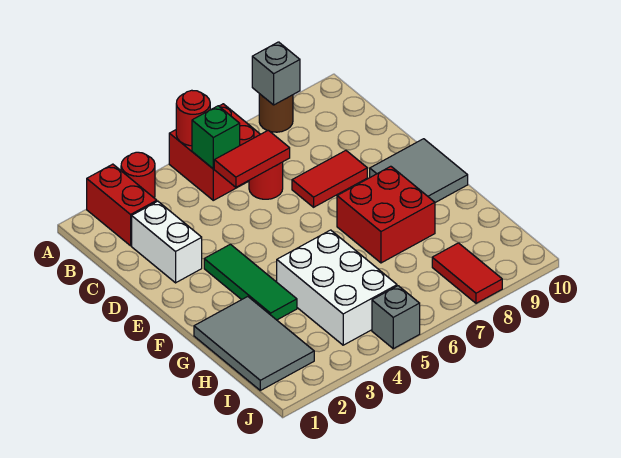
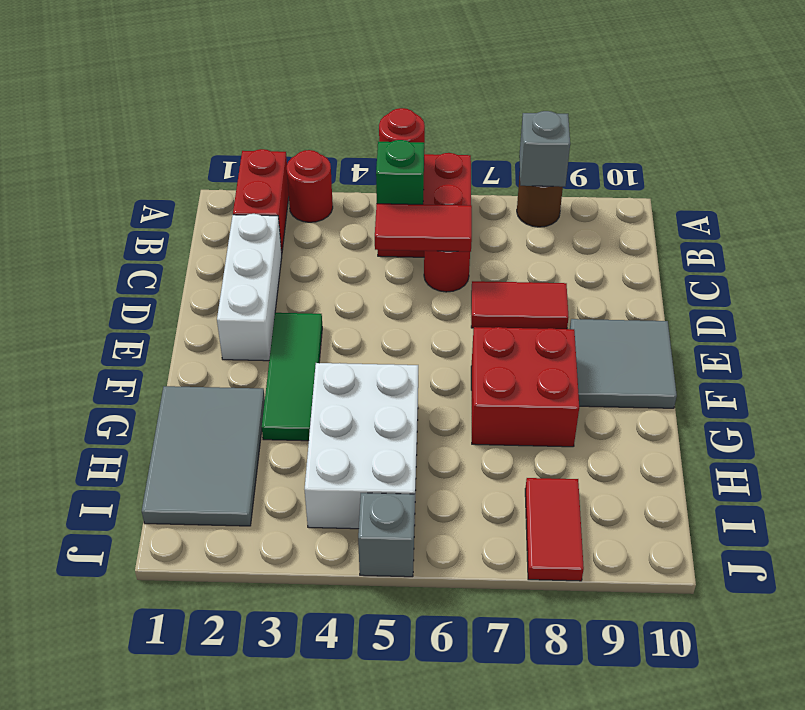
white 1x2 brick [132,201,202,283] -> white 1x3 brick [217,214,282,361]

